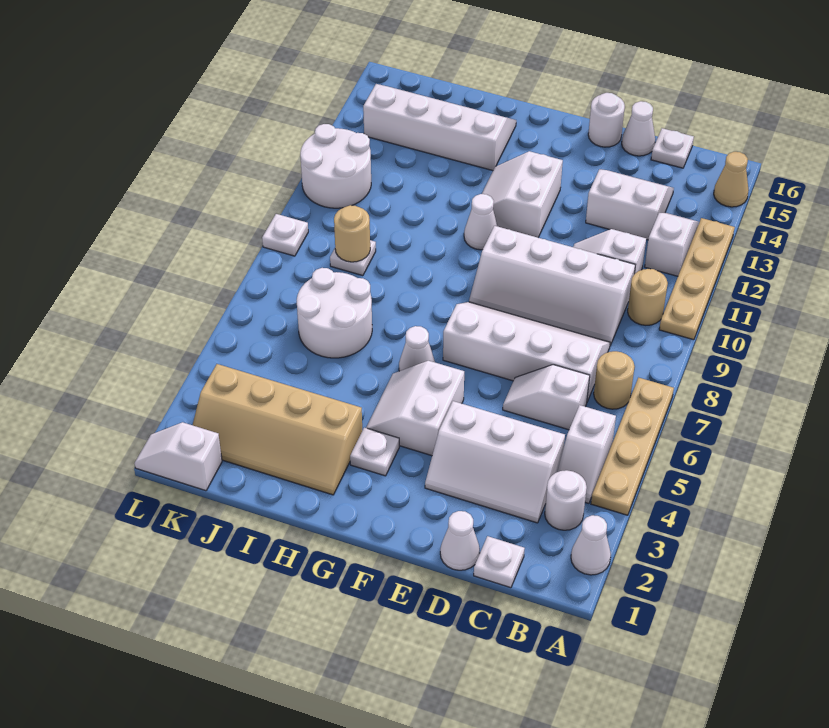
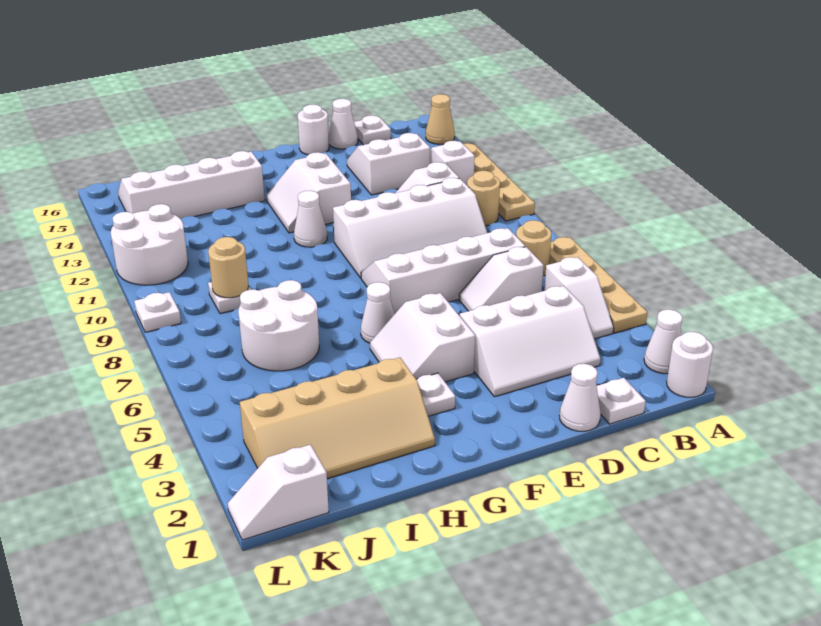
white 1x1 round brick [545,470,587,530] -> white 1x1 round brick moved to [667,332,713,397]

